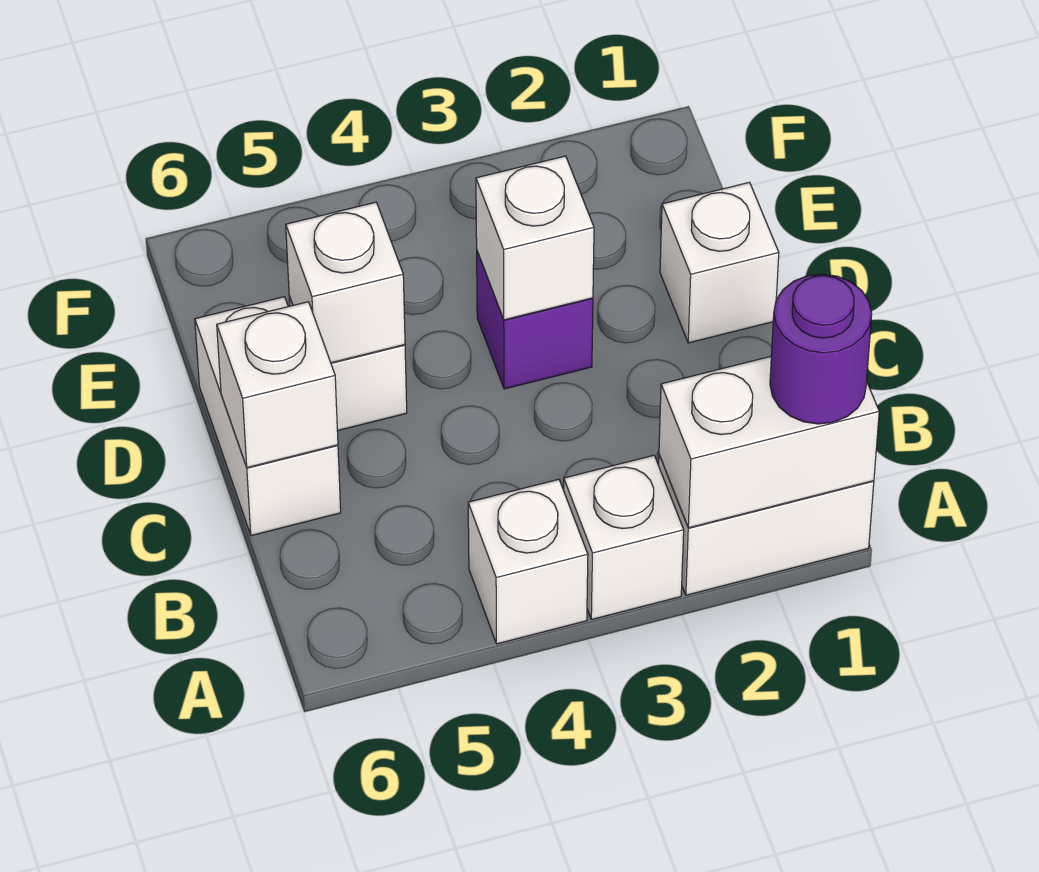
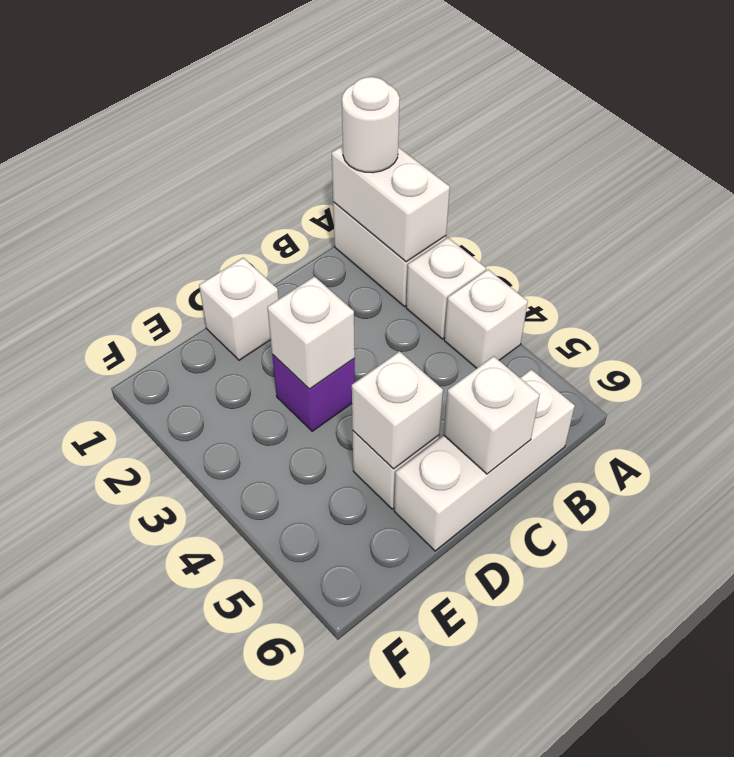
purple 1x1 round brick [770,274,872,424] -> white 1x1 round brick [342,77,400,173]
white 1x2 brick [195,297,341,536] -> white 1x3 brick [394,369,575,551]

